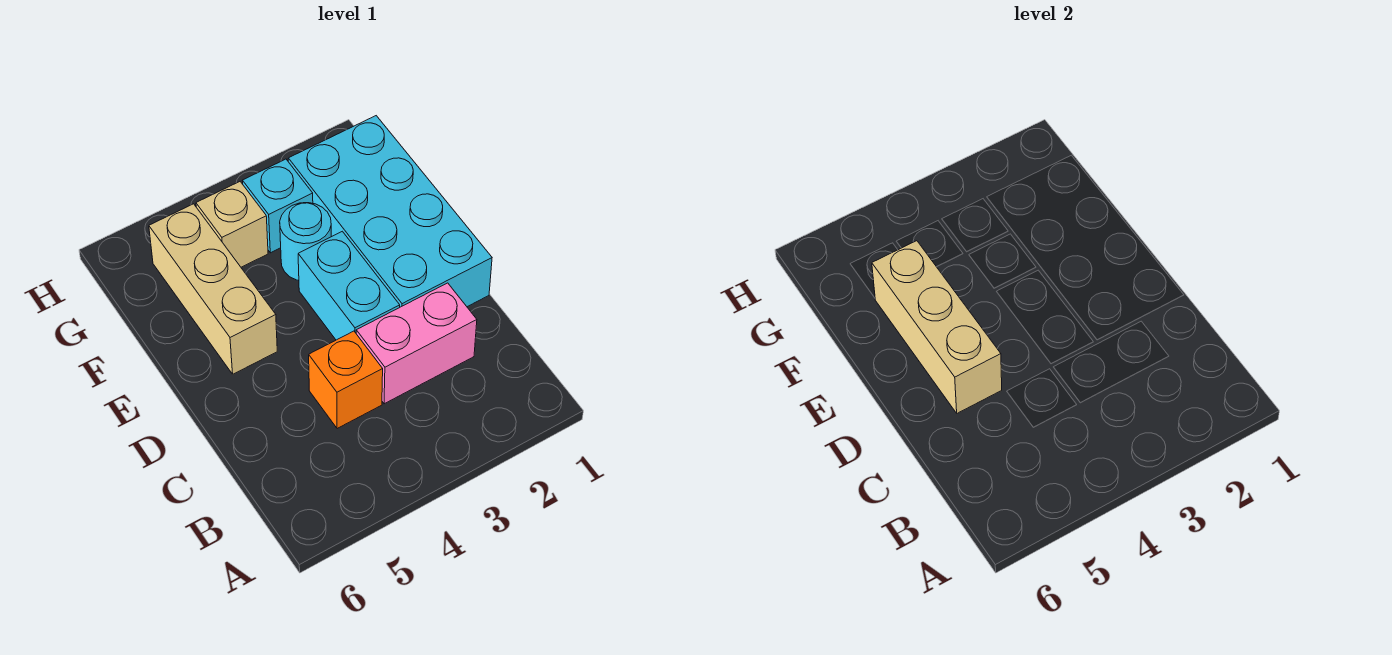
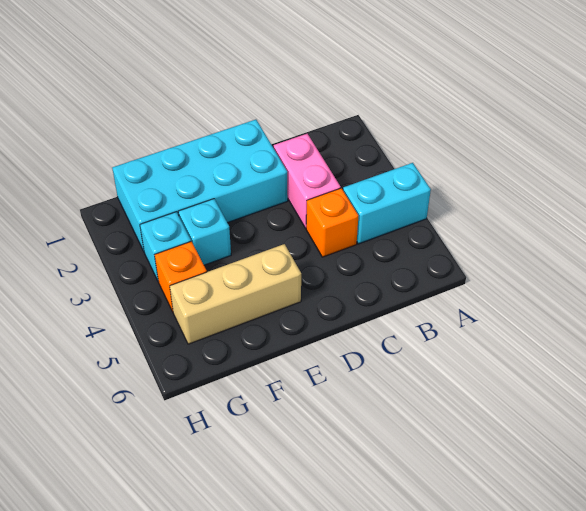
cyan 1x2 brick [298,231,400,340] -> cyan 1x2 brick moved to [343,163,431,244]
tan 1x3 brick [872,241,1002,413] -> none
cyan 1x1 round brick [280,203,331,281] -> cyan 1x1 brick [178,199,231,265]
tan 1x1 brick [196,182,268,267] -> orange 1x1 brick [155,241,207,311]

